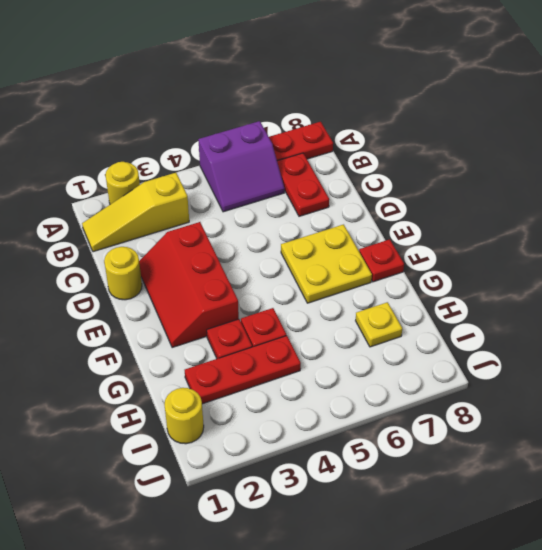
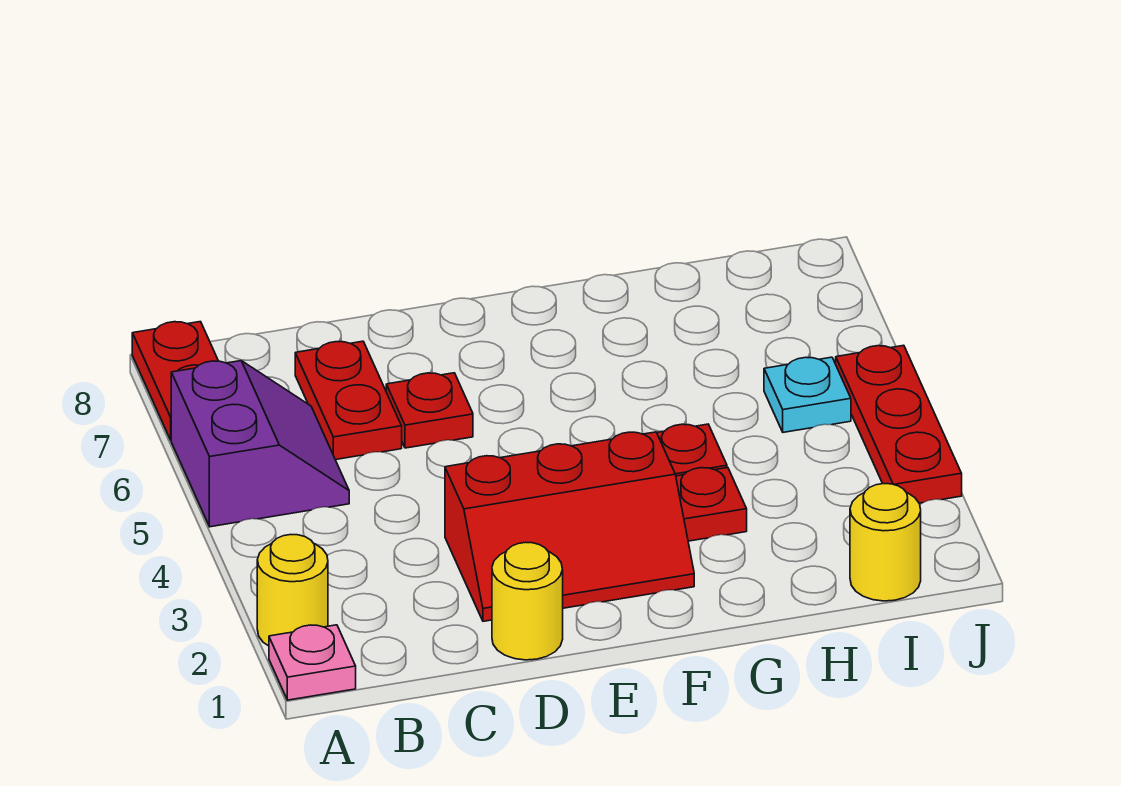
none -> pink 1x1 plate [269,625,356,700]
yellow 1x3 slope [82,173,189,252] -> none
red 1x2 plate [277,153,329,216] -> red 1x2 plate turned to [295,341,402,460]
yellow 2x2 plate [281,225,372,303] -> none
red 1x1 plate [359,239,404,282] -> red 1x1 plate moved to [386,373,473,448]
red 1x3 plate [185,336,301,404] -> red 1x3 plate moved to [836,345,962,503]
yellow 1x1 plate [356,302,402,347] -> none
none -> cyan 1x1 plate [764,357,851,432]

